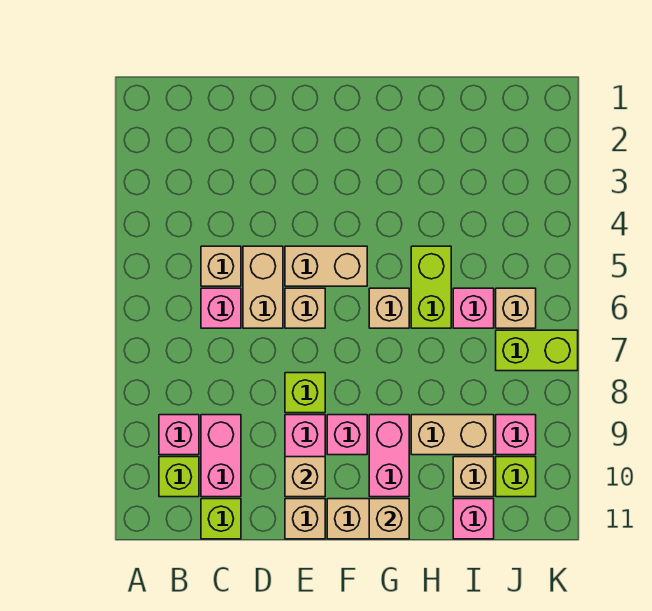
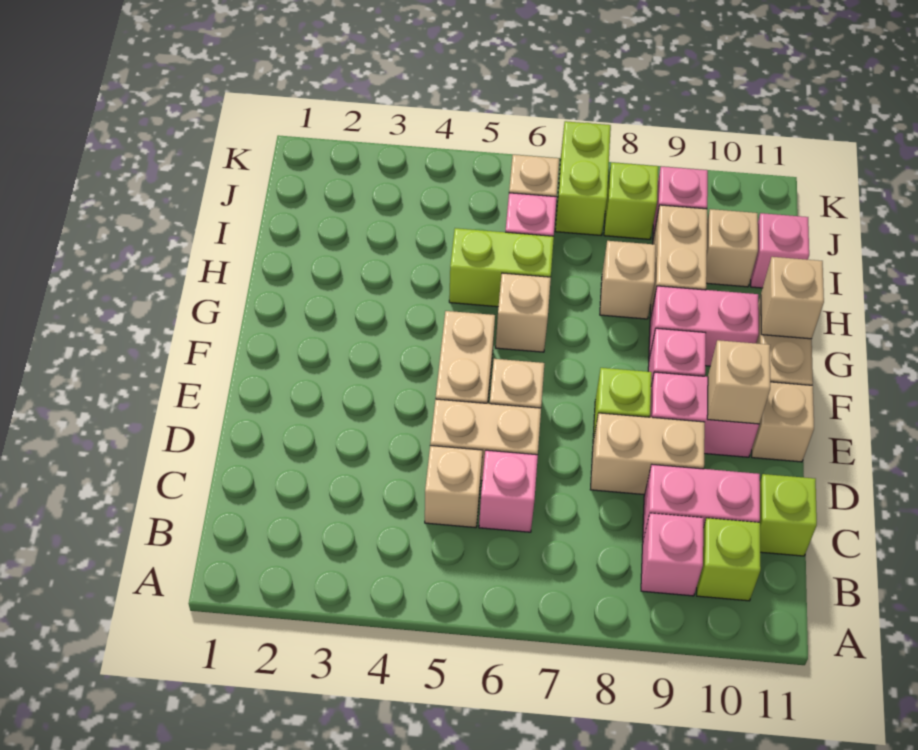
none -> tan 1x2 brick [590,413,705,495]
none -> tan 1x1 brick [600,241,656,319]
lime 1x1 brick [496,457,536,497] -> lime 1x1 brick moved to [604,162,658,239]

